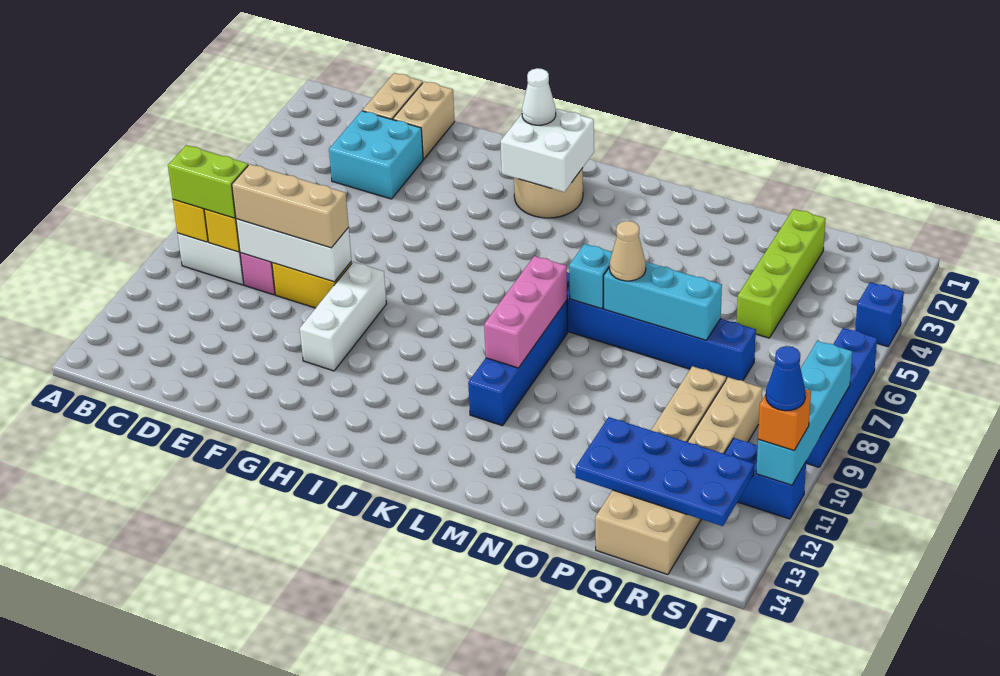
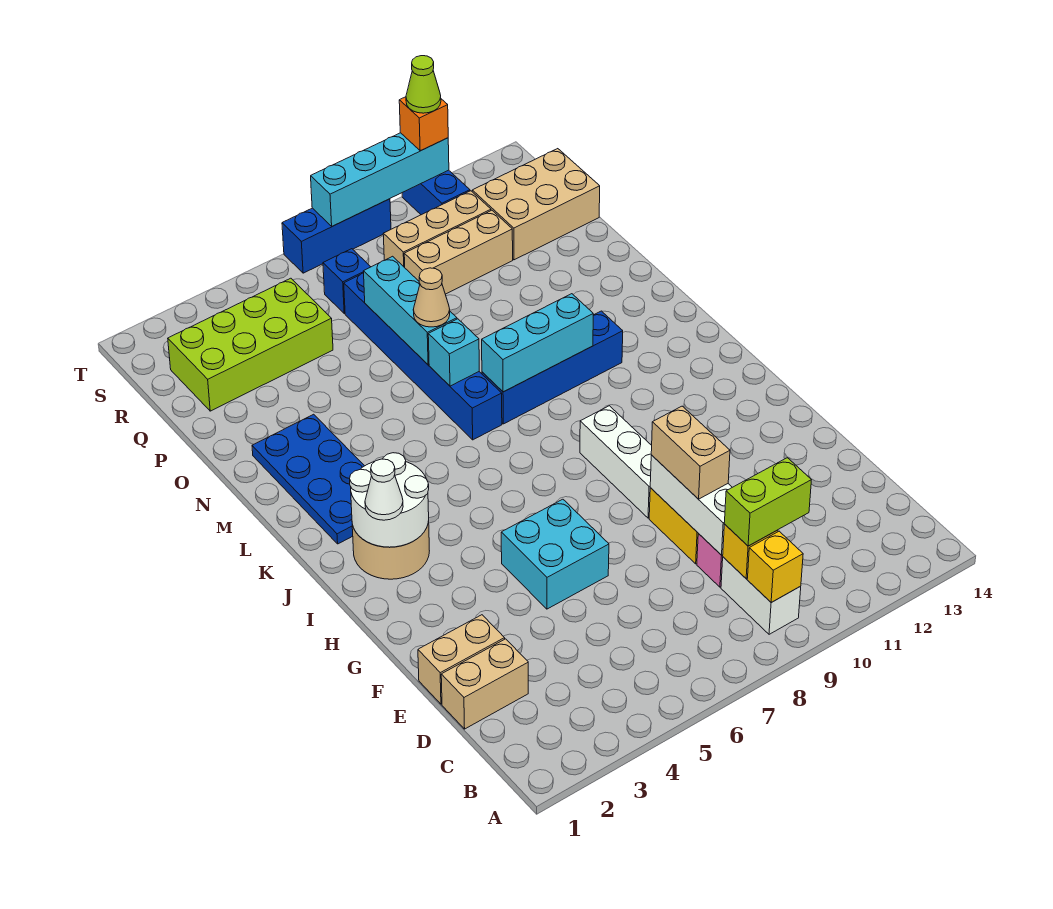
lime 1x2 brick [168,145,248,218] -> lime 1x2 brick turned to [724,458,811,546]
cyan 2x2 brick [329,111,423,199] -> cyan 2x2 brick moved to [501,499,609,609]
tan 1x3 brick [232,164,349,248] -> tan 1x2 brick [651,406,730,499]
white 1x3 brick [300,262,387,371] -> white 1x3 brick turned to [580,406,652,518]
white 2x2 brick [500,109,594,192] -> white 2x2 round brick [350,453,429,547]
pink 1x3 brick [484,256,567,368] -> cyan 1x3 brick [482,294,593,392]
blue 2x4 plate [576,417,754,526] -> blue 2x4 plate moved to [252,414,364,544]
lime 1x4 brick [737,209,826,338] -> lime 2x4 brick [168,278,333,411]
blue 1x1 brick [855,282,904,347] -> blue 1x1 brick moved to [323,249,370,313]
blue 1x4 brick [806,328,877,467] -> blue 1x3 brick [282,199,391,273]
blue 1x1 cone [766,346,806,411] -> lime 1x1 cone [406,56,441,113]

